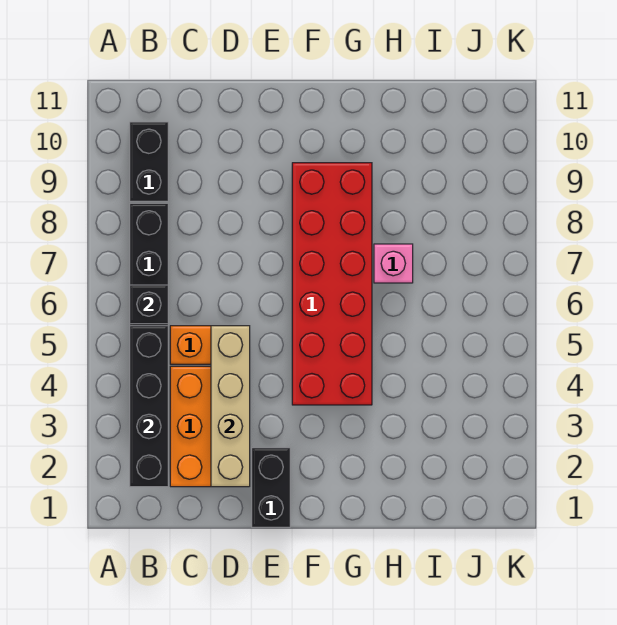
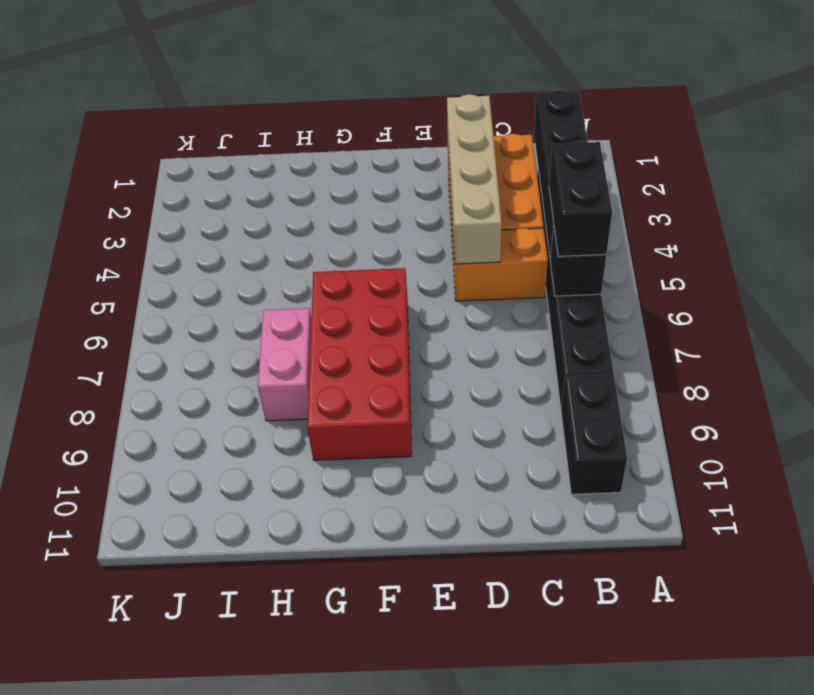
black 1x2 brick [252,448,290,527] -> black 1x2 brick moved to [549,141,612,256]
red 2x6 brick [292,163,372,405] -> red 2x4 brick [307,268,412,460]
pink 1x1 brick [374,244,413,283] -> pink 1x2 brick [258,308,311,421]

